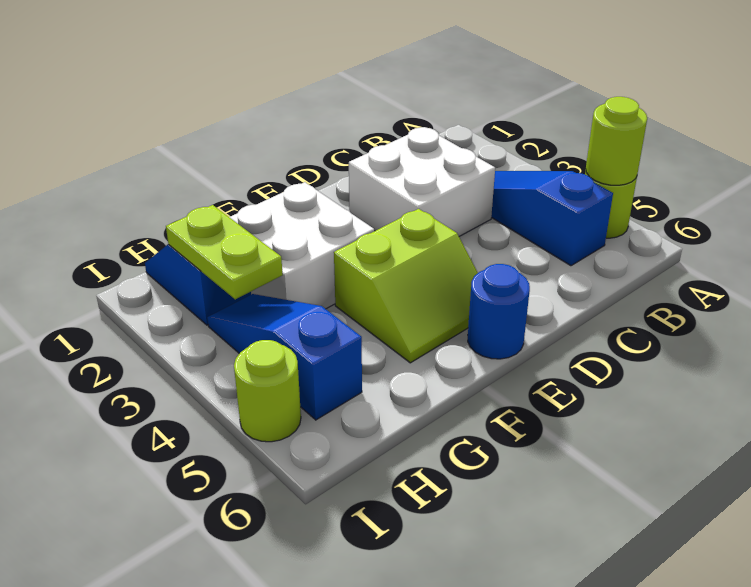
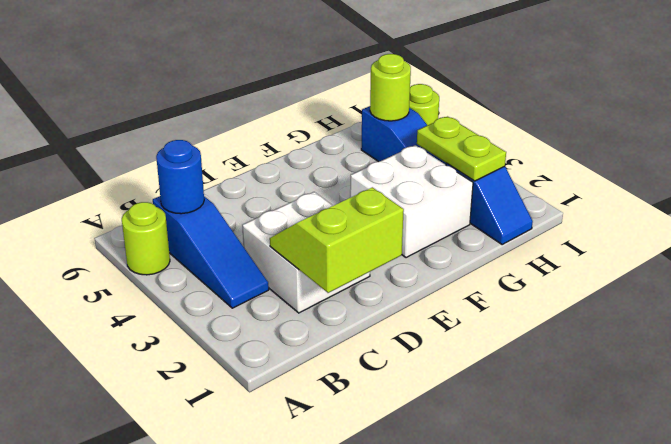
lime 1x1 round brick [586,97,647,185] -> lime 1x1 round brick moved to [370,54,411,121]
lime 2x2 slope [334,209,478,363] -> lime 2x2 slope moved to [270,187,404,293]
blue 1x1 round brick [468,264,530,359] -> blue 1x1 round brick moved to [156,140,204,214]

